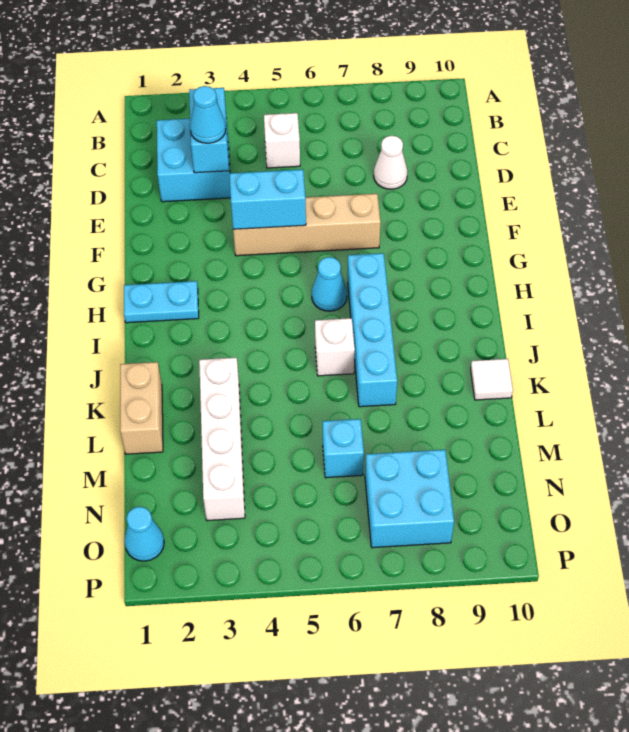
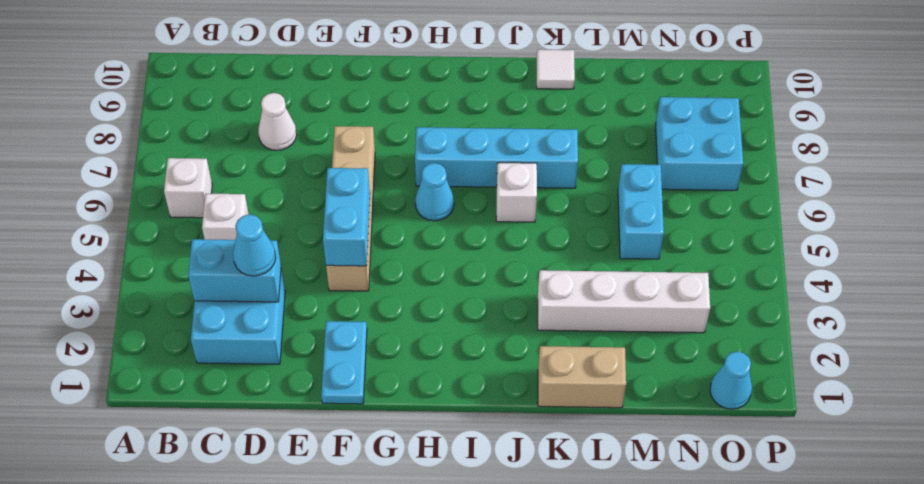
none -> white 1x1 brick [164,158,212,218]
cyan 1x2 plate [124,281,199,323] -> cyan 1x2 plate moved to [321,321,367,404]
cyan 1x1 brick [322,419,364,478] -> cyan 1x2 brick [618,164,664,259]

